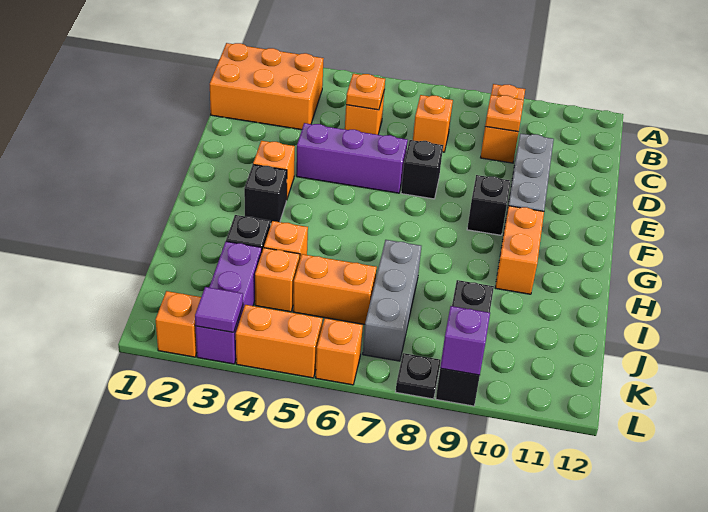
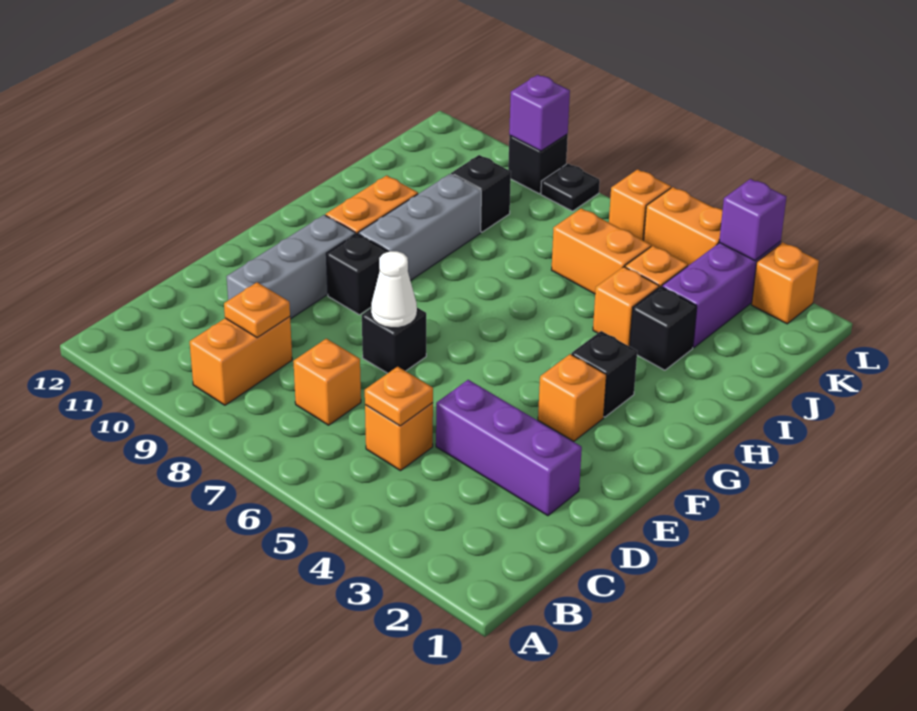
orange 2x3 brick [210,43,324,130] -> none
purple 1x3 brick [296,123,408,193] -> purple 1x3 brick moved to [436,380,582,516]
none -> white 1x1 cone [371,251,417,328]
grey 1x3 brick [363,240,422,361] -> grey 1x3 brick moved to [359,174,481,280]
purple 1x1 tile [195,287,243,332] -> purple 1x1 brick [719,179,786,261]

